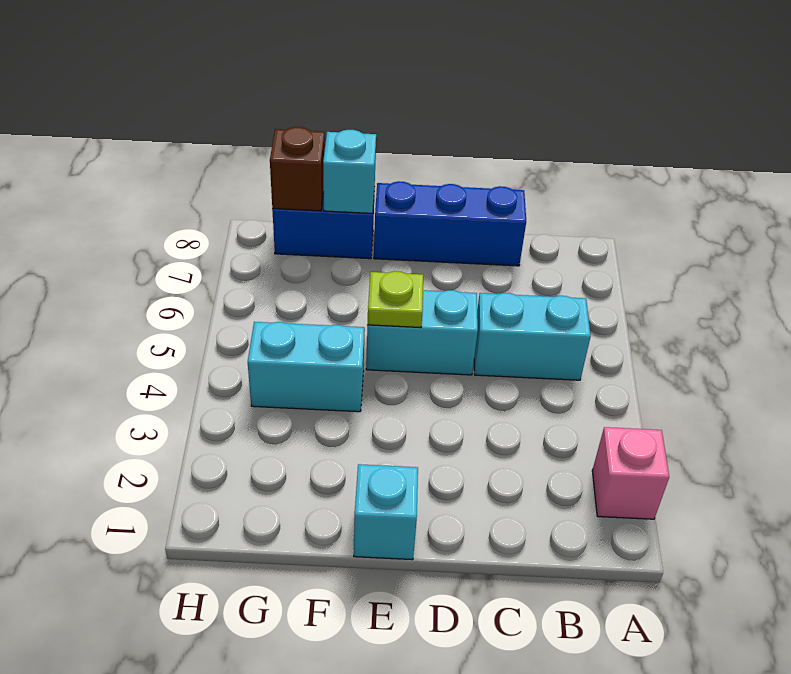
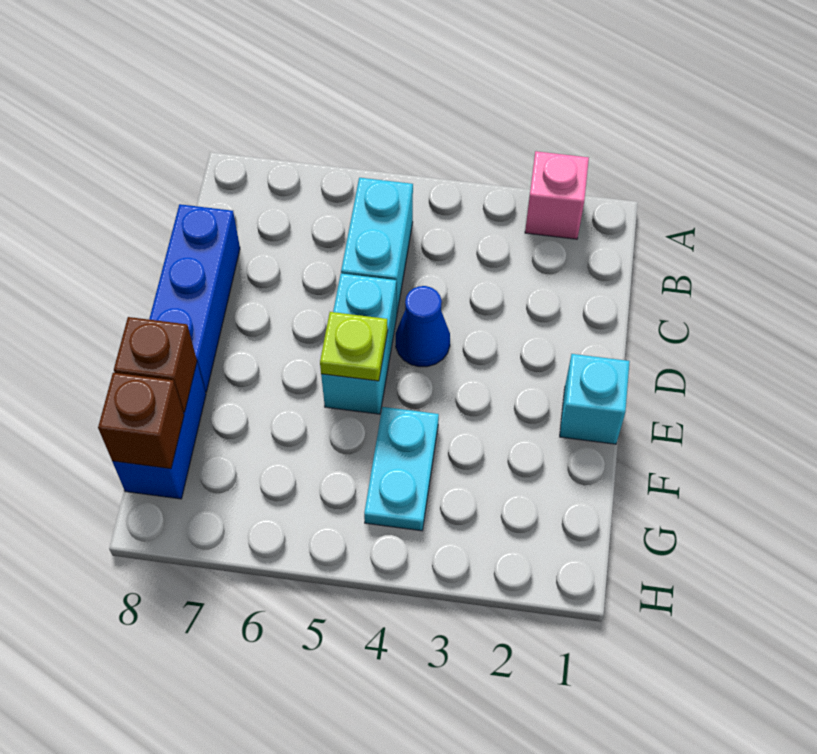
none -> blue 1x1 cone [396,286,450,367]
cyan 1x2 brick [248,322,365,412] -> cyan 1x2 plate [364,407,439,531]
cyan 1x1 brick [323,130,376,213] -> brown 1x1 brick [114,317,197,412]

